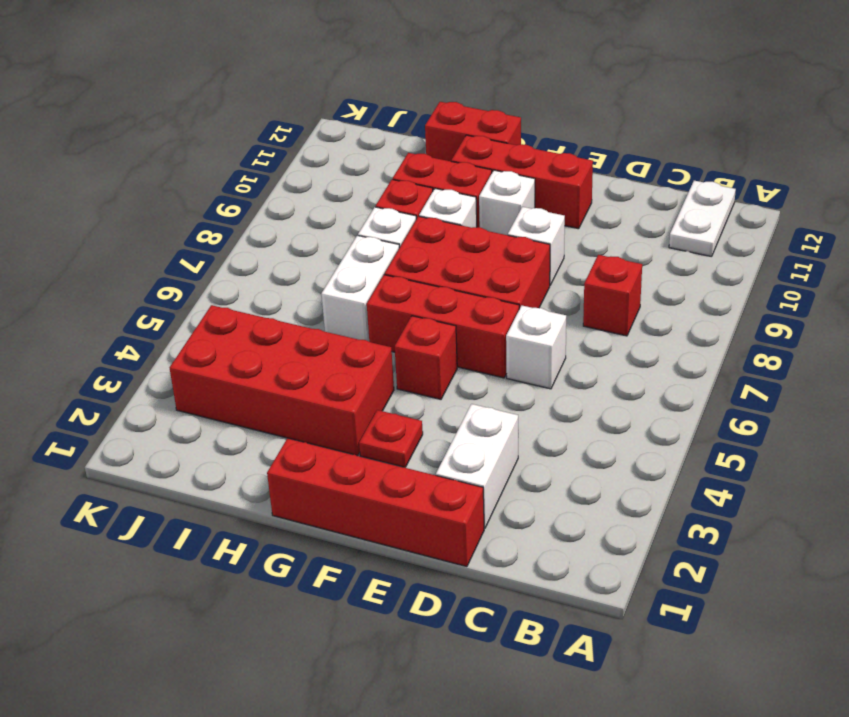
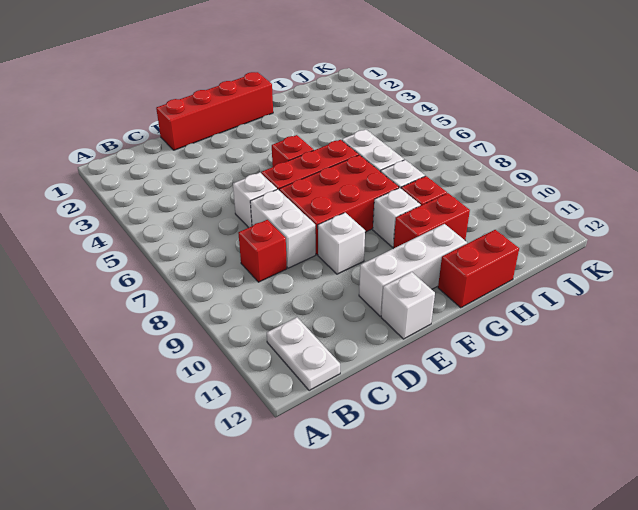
white 1x2 brick [436,404,518,529] -> white 1x2 brick moved to [250,189,316,268]
red 1x3 brick [451,135,593,229] -> white 1x3 brick [359,224,467,316]
red 1x1 plate [359,410,423,467] -> none
white 1x1 brick [479,170,535,235] -> white 1x1 brick moved to [381,272,435,339]
red 2x4 brick [170,305,394,456] -> none

